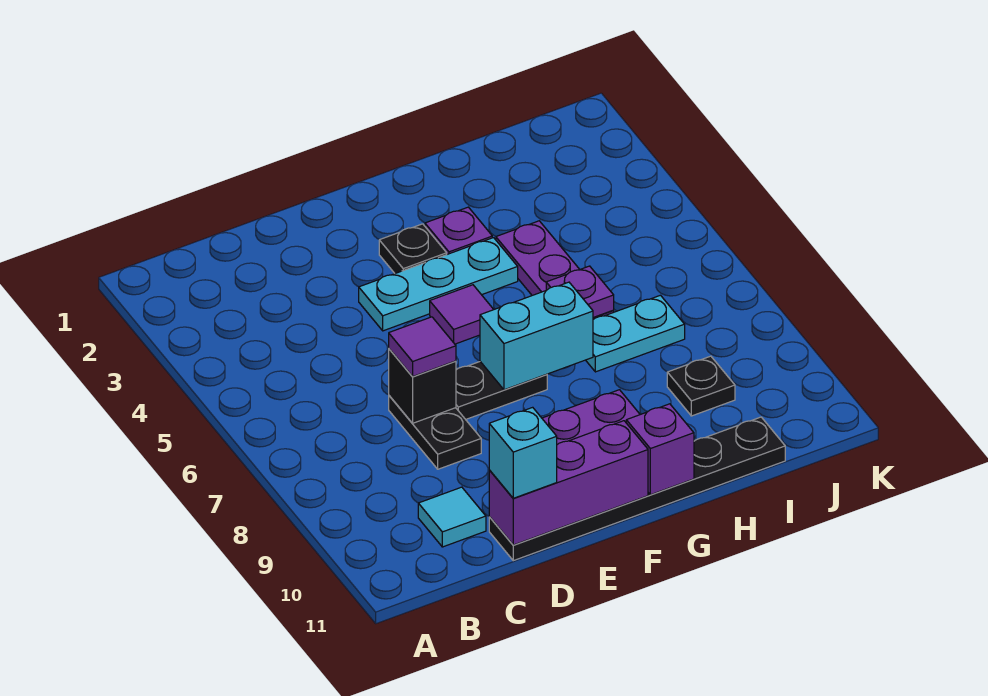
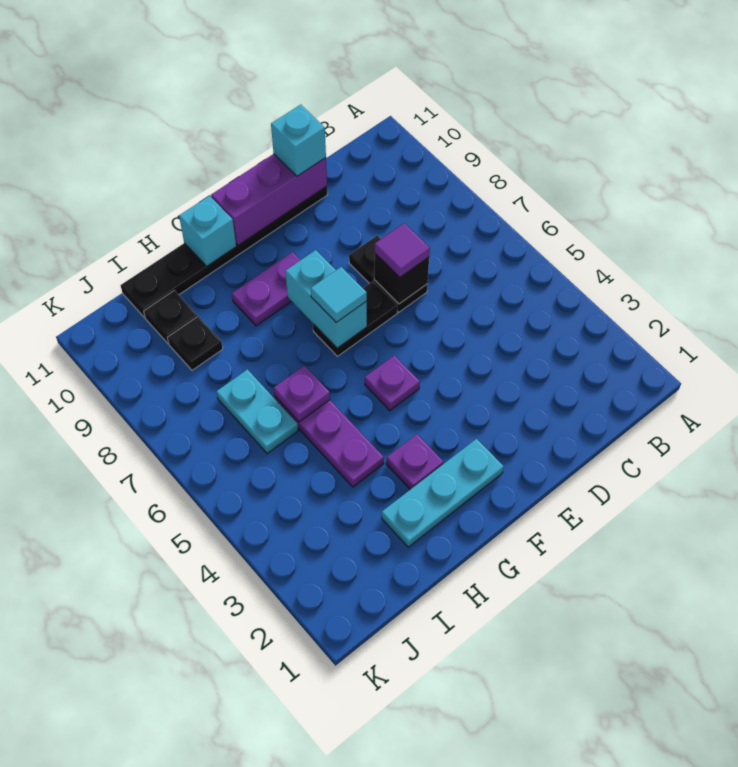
cyan 1x1 tile [418,487,486,547] -> cyan 1x1 tile moved to [311,267,367,322]
cyan 1x3 plate [359,238,518,331] -> cyan 1x3 plate moved to [382,439,504,547]
black 1x1 plate [379,224,447,273] -> black 1x1 plate moved to [144,290,197,344]
purple 1x1 tile [430,285,494,344] -> purple 1x1 plate [365,355,420,411]
cyan 1x2 brick [480,282,593,390] -> cyan 1x2 brick turned to [285,250,367,348]
purple 1x1 brick [626,404,694,495] -> cyan 1x1 brick [179,196,236,266]
cyan 1x2 plate [586,295,685,372] -> cyan 1x2 plate turned to [216,370,298,454]

